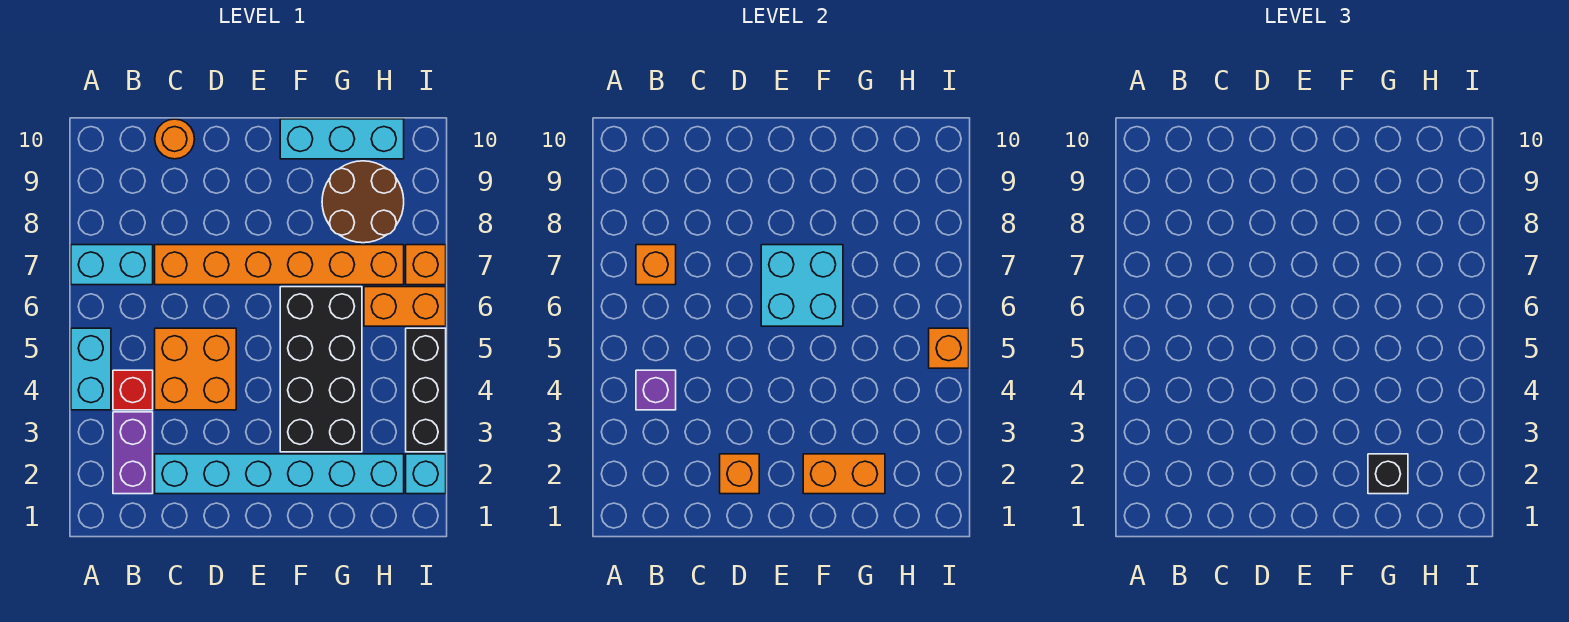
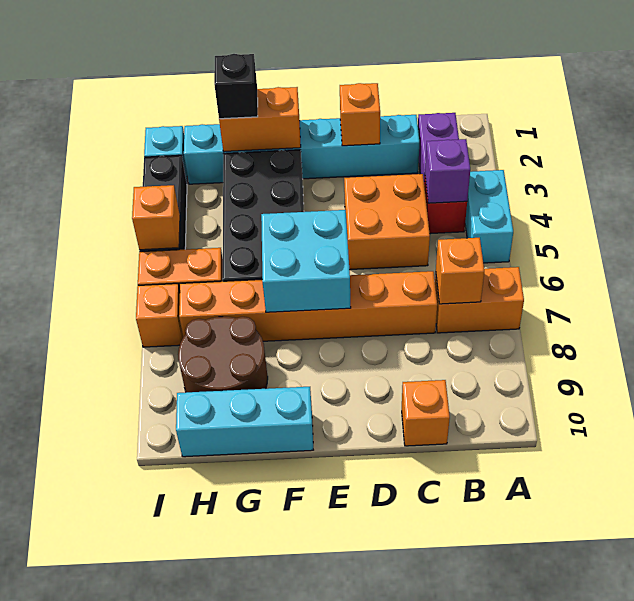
cyan 1x2 brick [71,245,153,285] -> orange 1x2 brick [435,267,524,333]
orange 1x1 round brick [155,119,194,159] -> orange 1x1 brick [402,380,450,446]

